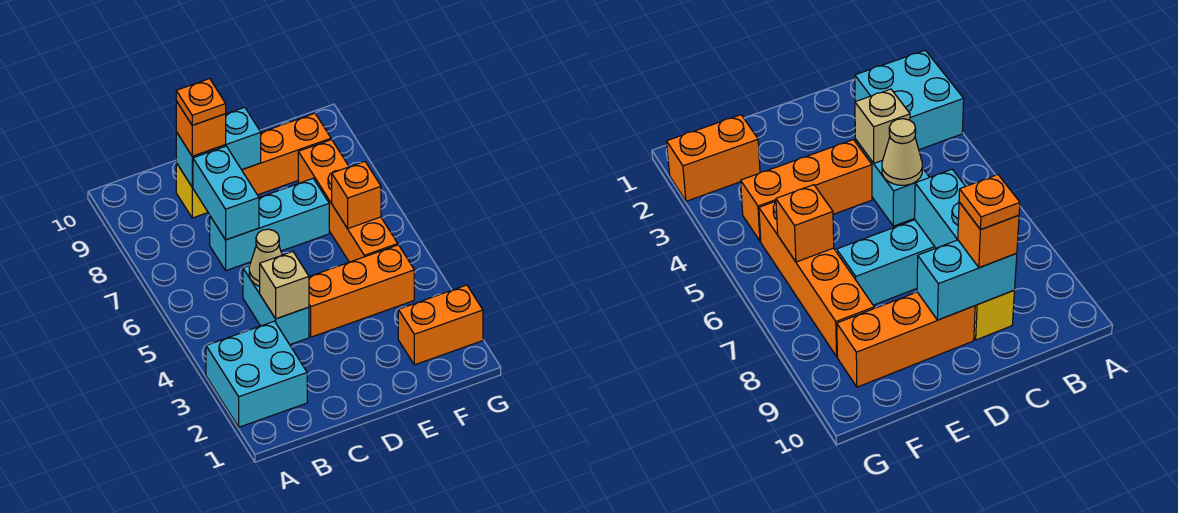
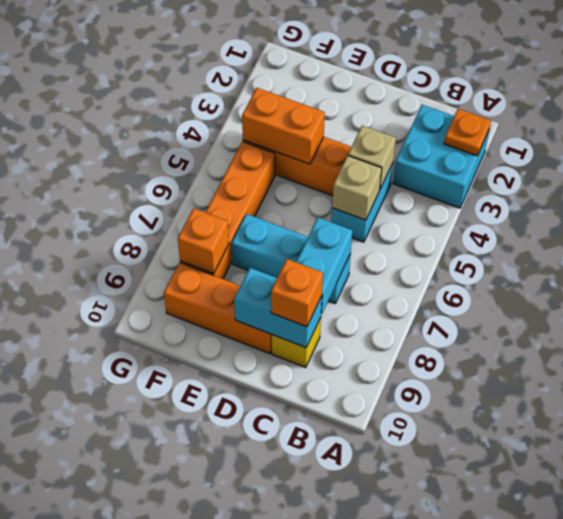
tan 1x1 cone [249,229,282,286] -> tan 1x1 brick [332,156,382,220]
orange 1x1 plate [176,79,226,125] -> orange 1x1 plate moved to [444,109,491,156]
orange 1x2 brick [398,285,483,365] -> orange 1x2 brick moved to [242,88,325,164]
orange 1x1 brick [332,161,381,228] -> orange 1x1 brick moved to [178,208,229,273]

